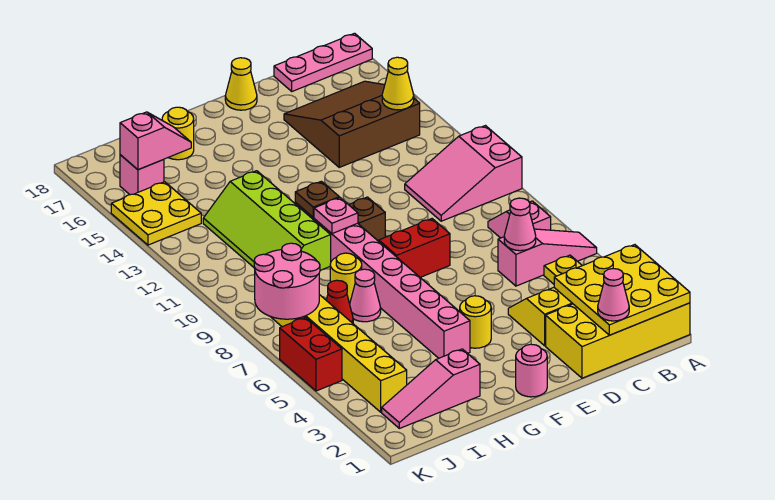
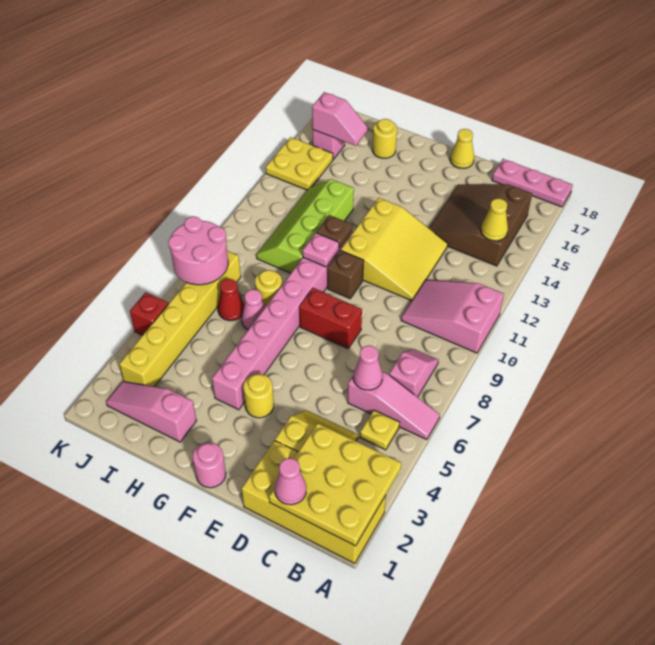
brown 3x3 slope [284,81,420,167] -> brown 3x3 slope turned to [429,184,532,266]
none -> yellow 3x3 slope [341,198,448,301]
red 1x2 brick [280,317,342,391] -> red 1x1 brick [130,292,168,335]

